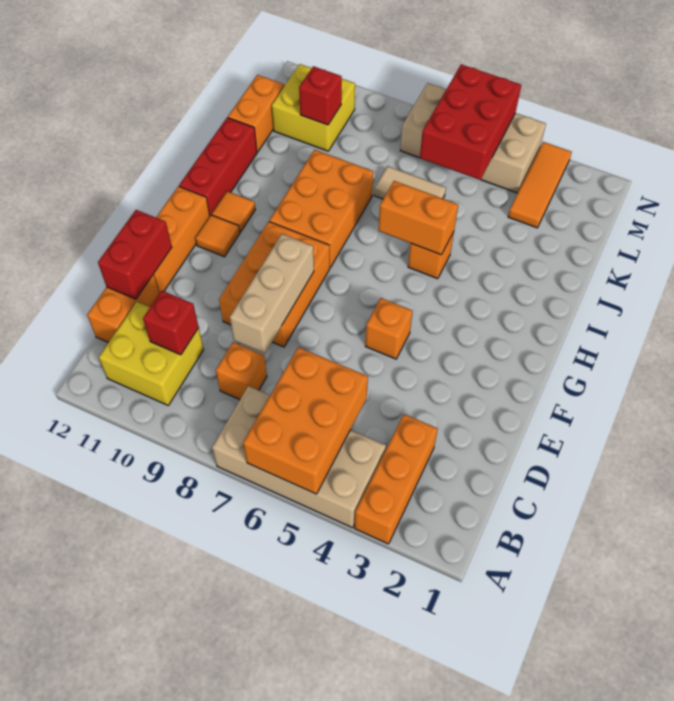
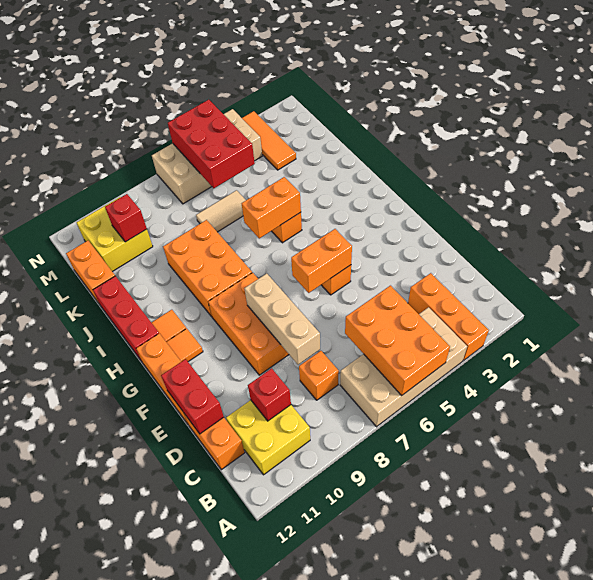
none -> orange 1x2 brick [291,229,352,293]

